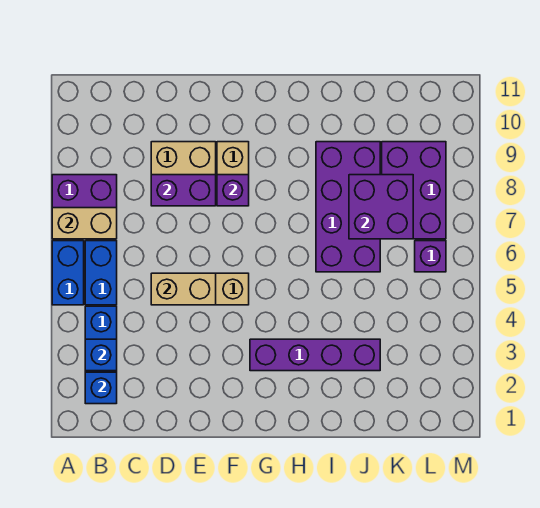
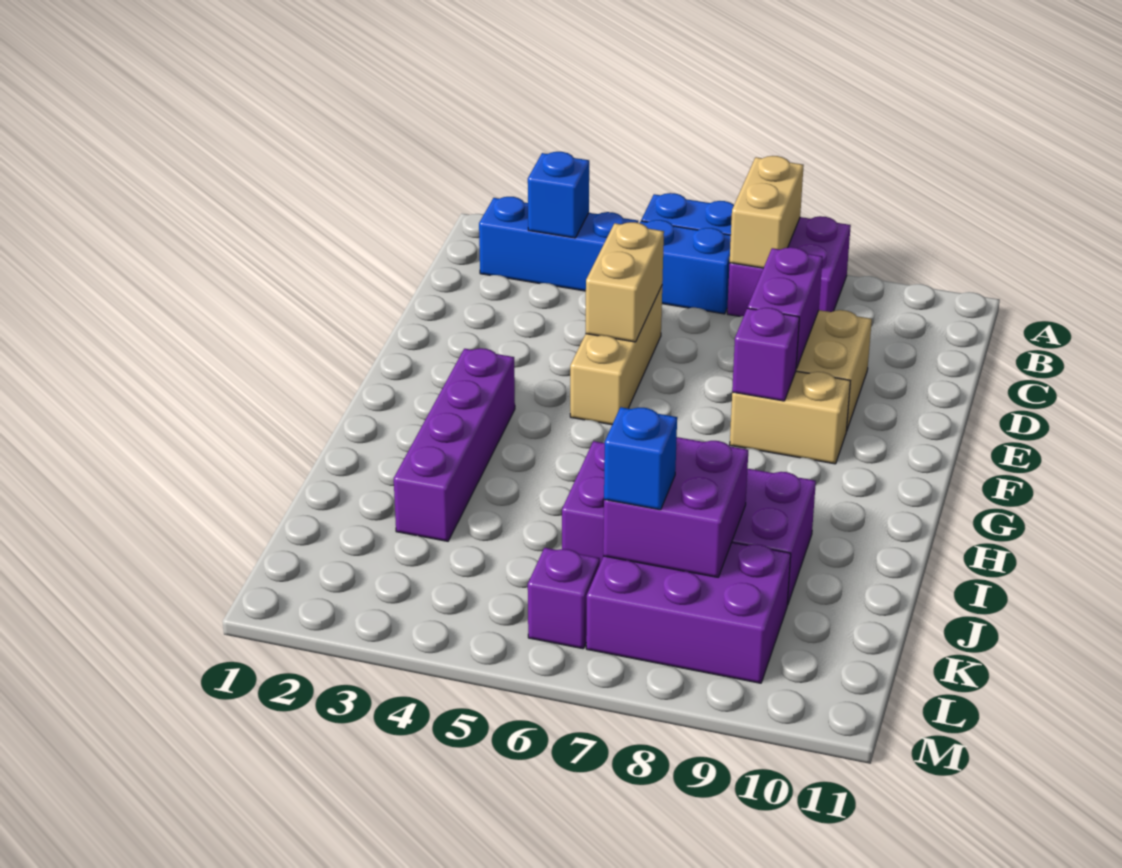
blue 1x1 brick [85,372,117,404] -> blue 1x1 brick moved to [604,407,677,510]

